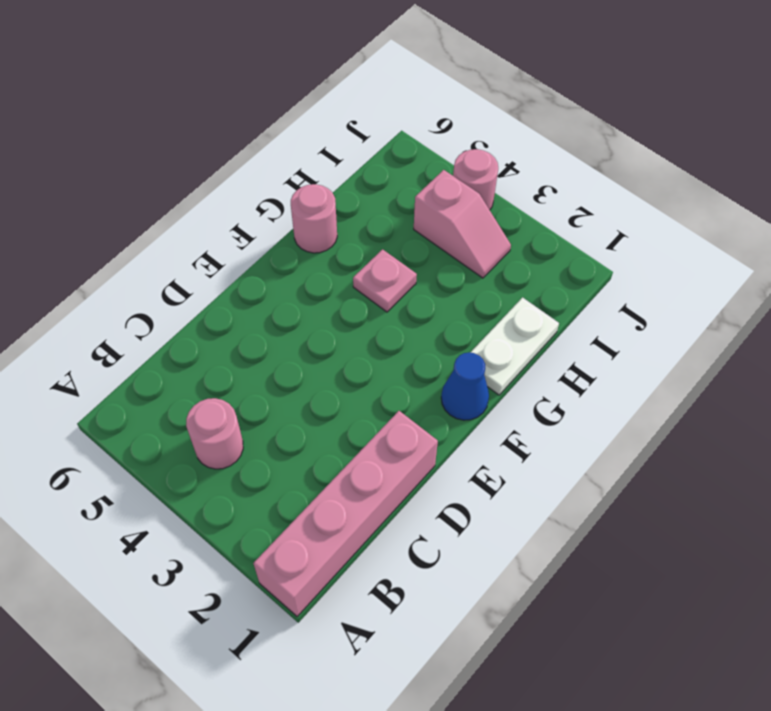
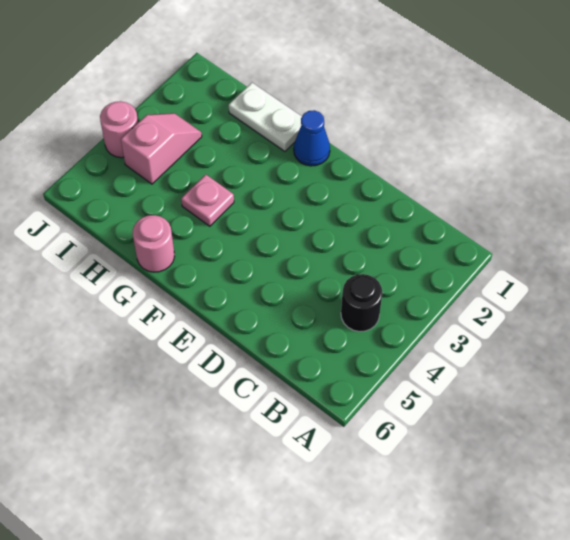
pink 1x4 brick [254,411,438,617] -> none
pink 1x1 round brick [186,398,243,469] -> black 1x1 round brick [341,274,382,332]

